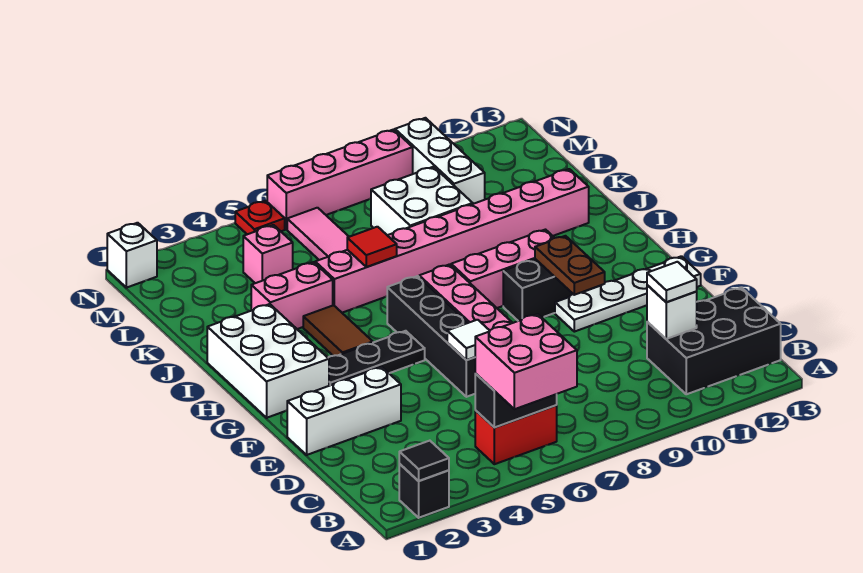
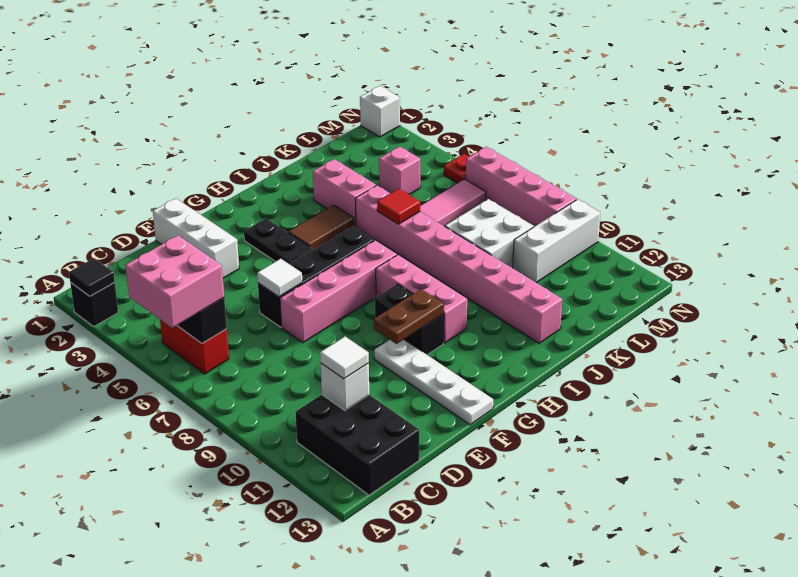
white 2x3 brick [207,304,329,418] -> none

